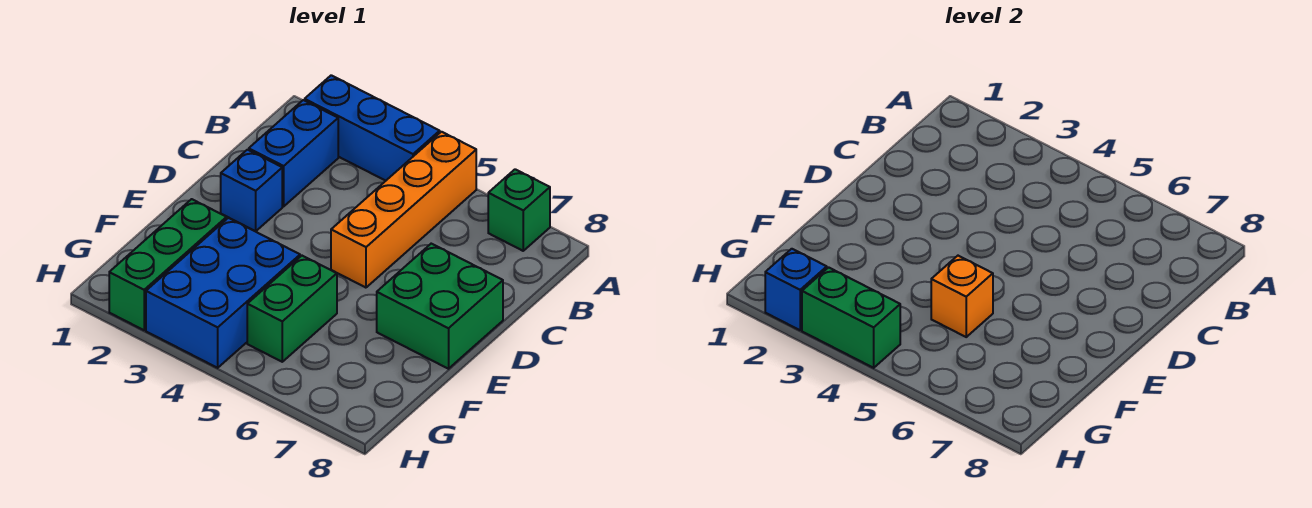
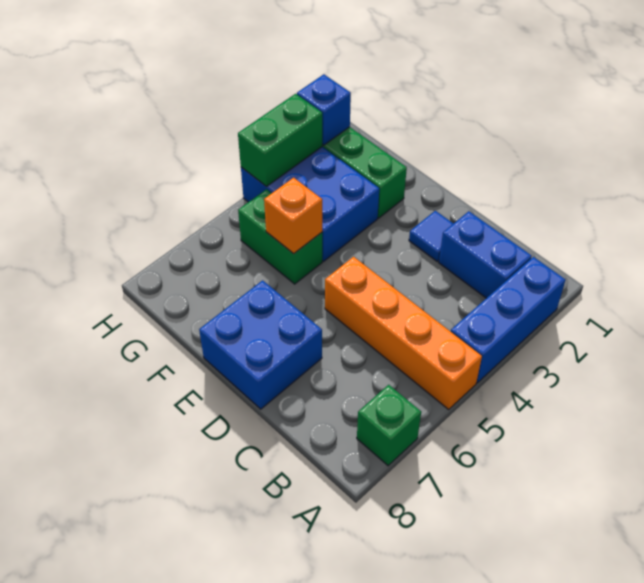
blue 1x1 brick [221,150,282,231] -> blue 1x1 tile [409,211,453,261]
green 2x2 brick [377,244,503,369] -> blue 2x2 brick [199,280,322,409]

